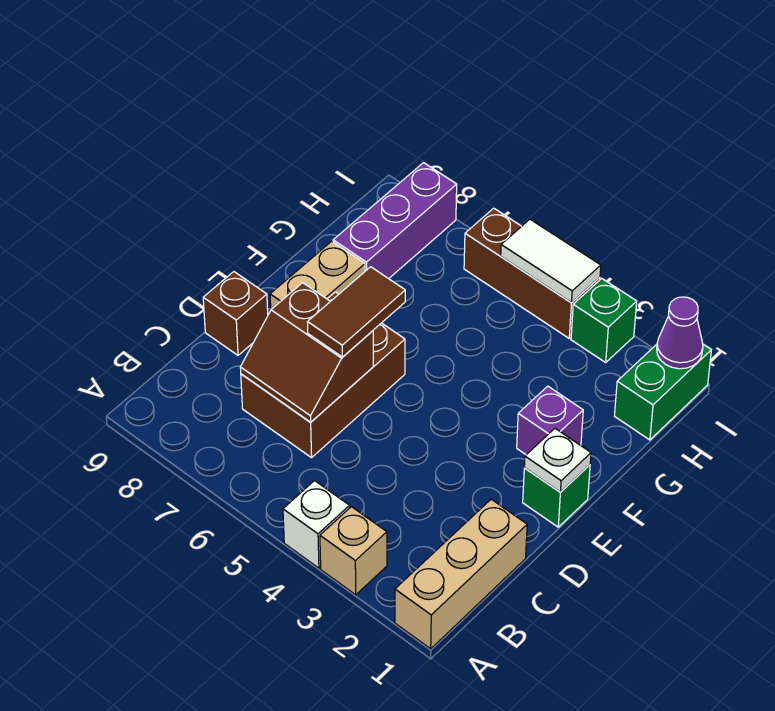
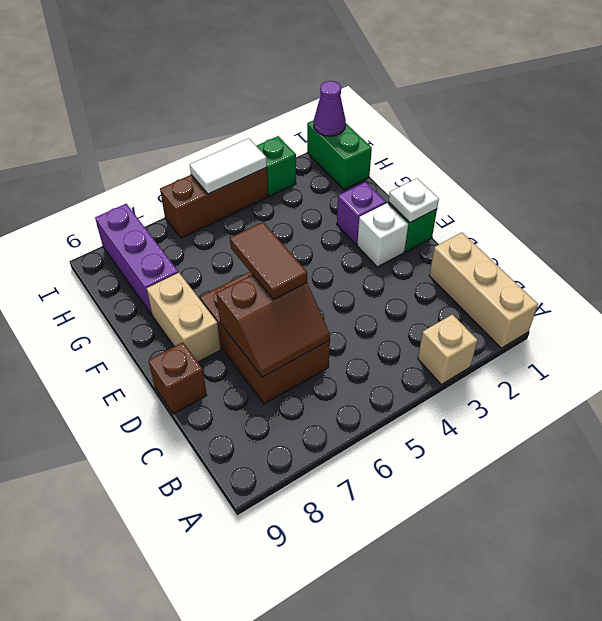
white 1x1 brick [283,481,350,568] -> white 1x1 brick moved to [357,203,408,267]

